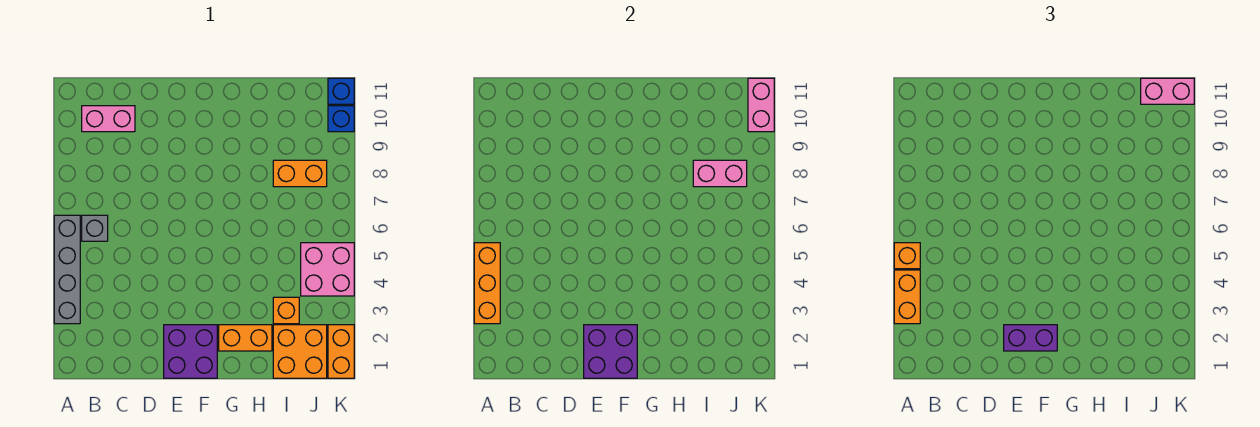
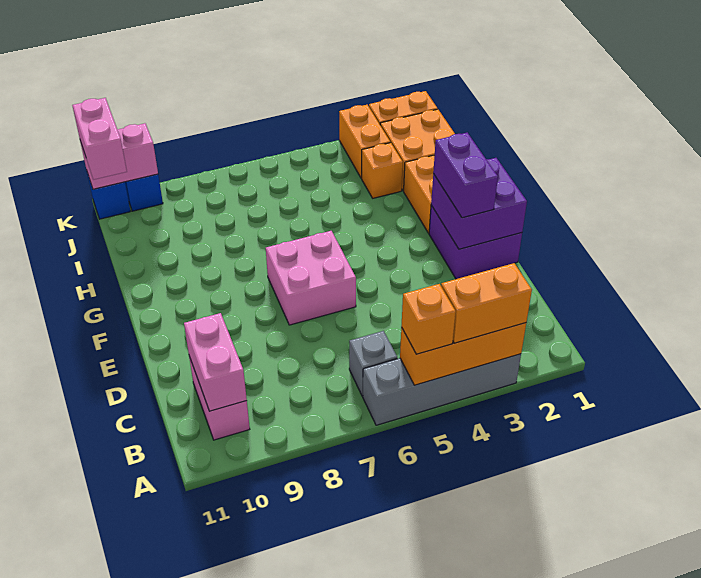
orange 1x2 brick [273,160,327,187] -> orange 1x2 brick moved to [339,105,390,178]
pink 1x2 brick [693,160,747,187] -> pink 1x2 brick moved to [184,313,247,411]
pink 2x2 brick [301,243,354,296] -> pink 2x2 brick moved to [266,231,356,325]

